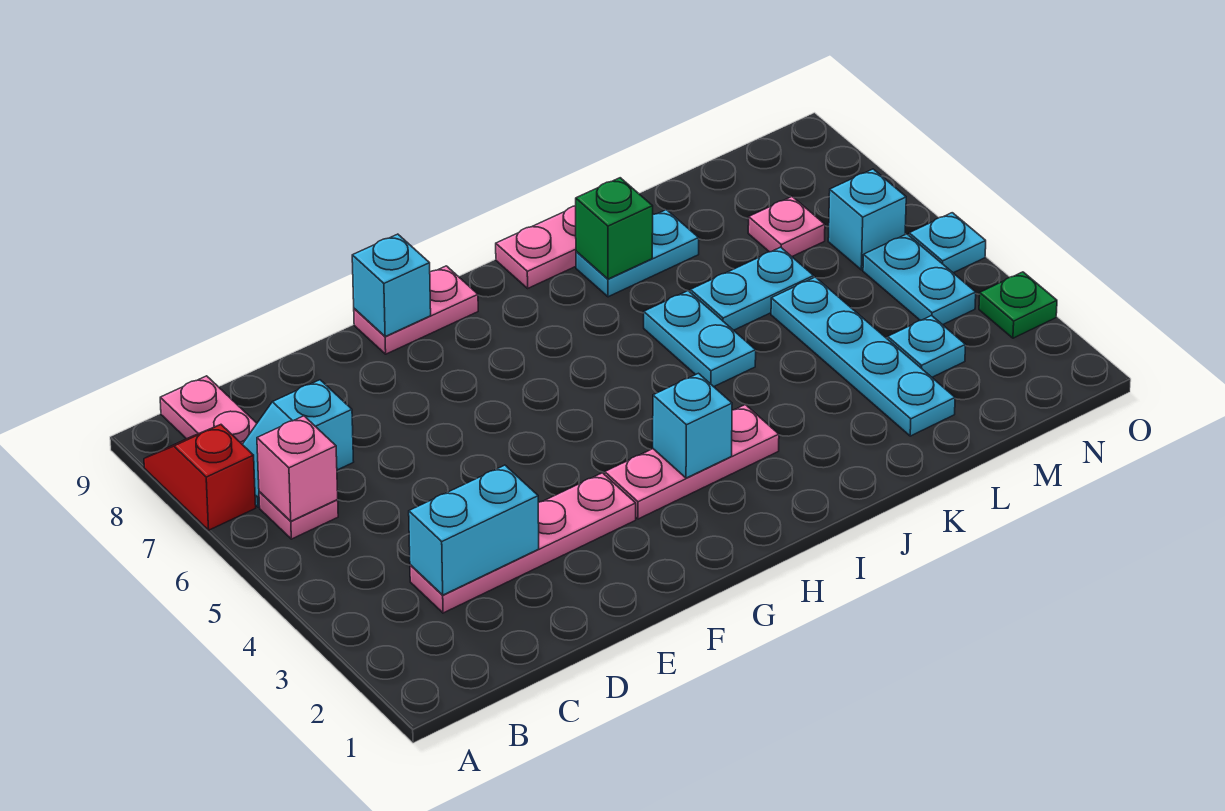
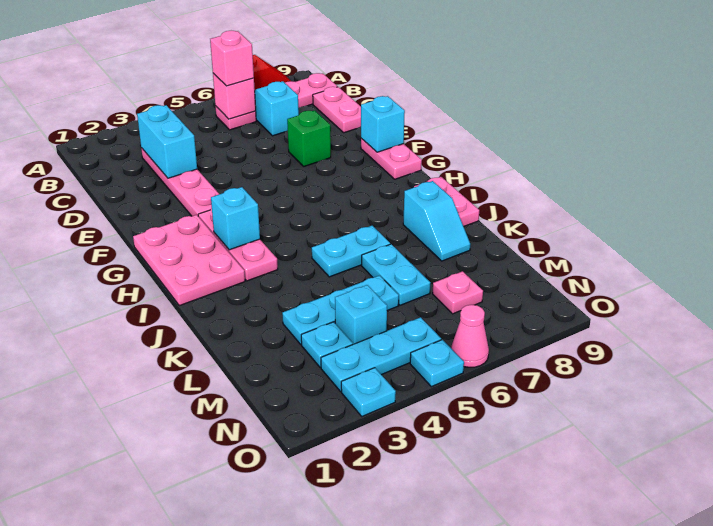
none -> pink 1x1 brick [210,31,254,86]
none -> pink 1x2 plate [313,87,361,133]
none -> pink 2x3 plate [133,215,245,306]
cyan 1x2 plate [576,210,699,297] -> cyan 1x2 slope [403,181,470,261]
green 1x1 brick [576,178,653,279] -> green 1x1 brick moved to [287,111,331,166]
cyan 1x4 plate [771,277,955,436] -> cyan 1x3 plate [282,276,399,345]
cyan 1x2 plate [863,234,976,325] -> cyan 1x3 plate [321,317,441,391]
cyan 1x1 brick [828,169,906,270] -> cyan 1x1 brick moved to [335,285,387,344]
green 1x1 plate [979,272,1057,338] -> cyan 1x1 plate [341,368,396,416]
none -> pink 1x1 cone [451,305,489,367]

